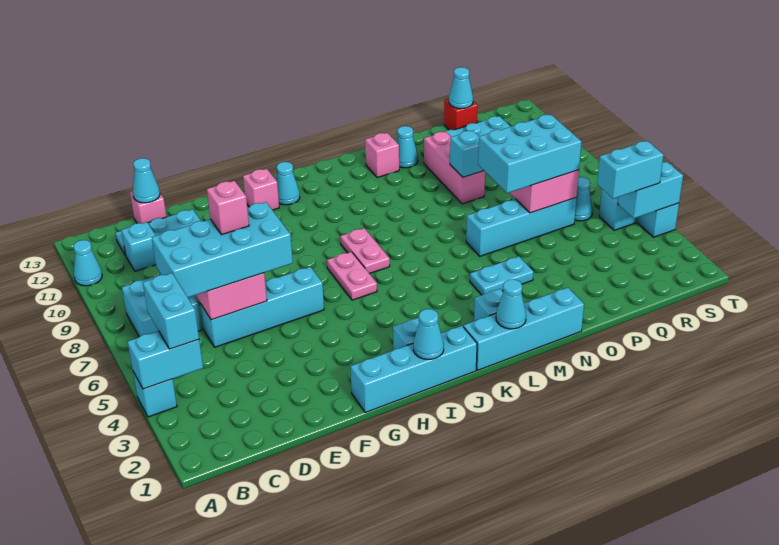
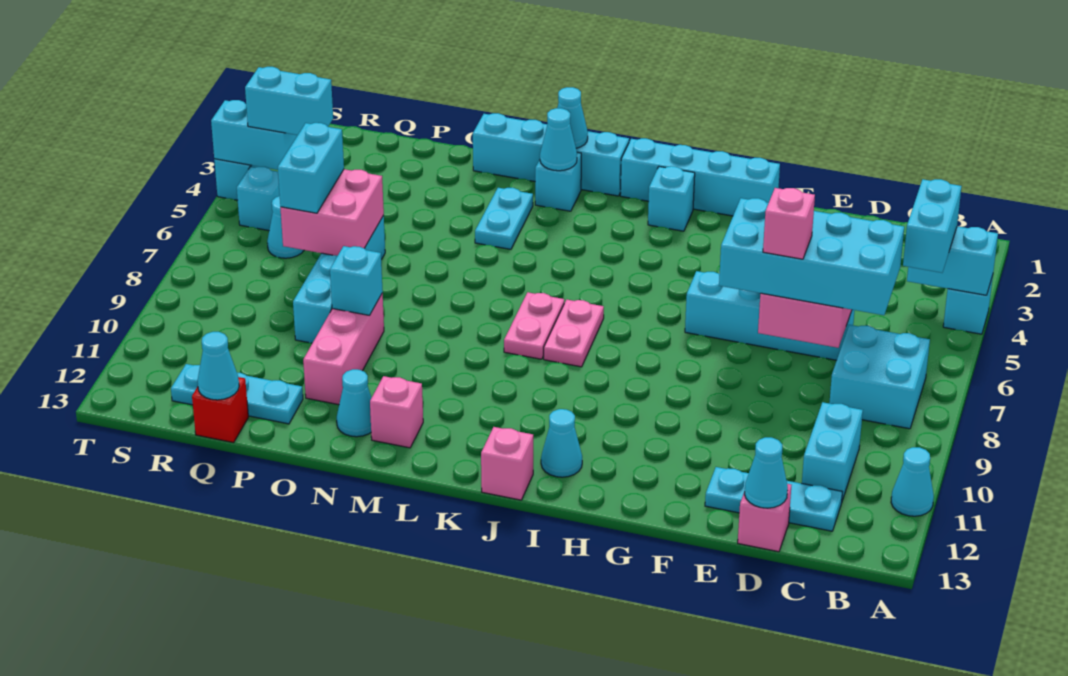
cyan 1x1 brick [121,222,156,271] -> cyan 1x2 brick [802,402,863,501]
pink 1x1 brick [243,169,279,210] -> pink 1x1 brick moved to [481,427,533,500]
cyan 1x1 cone [413,309,444,359] -> cyan 1x1 cone moved to [540,108,577,171]
pink 1x2 plate [327,252,377,300] -> pink 1x2 plate moved to [504,292,564,359]
cyan 1x2 plate [470,256,534,295] -> cyan 1x2 plate turned to [475,188,533,249]
cyan 1x4 brick [466,198,577,256] -> cyan 1x4 brick turned to [293,216,385,343]
cyan 2x3 brick [478,115,582,193] -> cyan 1x2 brick [278,123,344,213]

